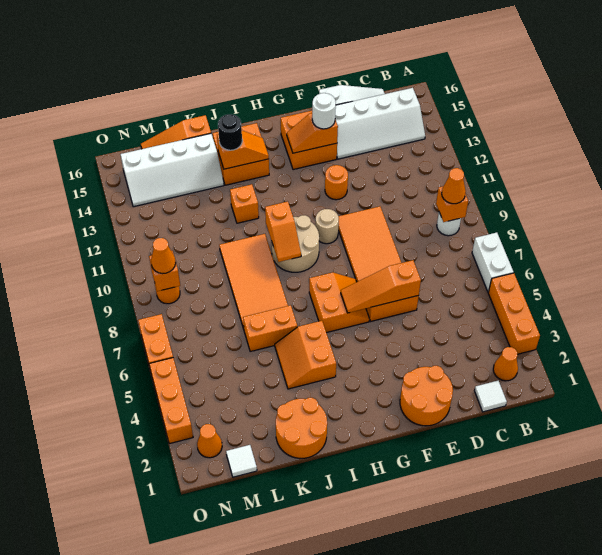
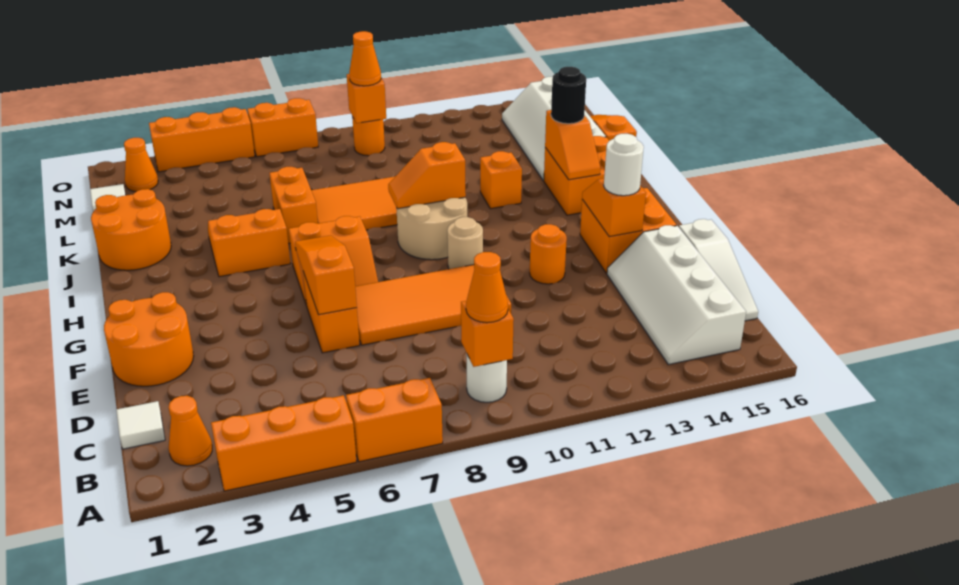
white 1x2 brick [472,232,514,292] -> orange 1x2 brick [346,378,443,462]

